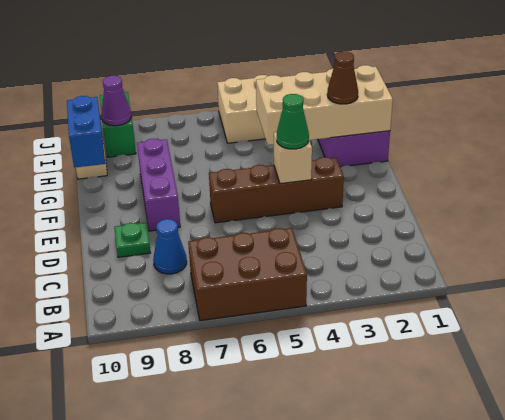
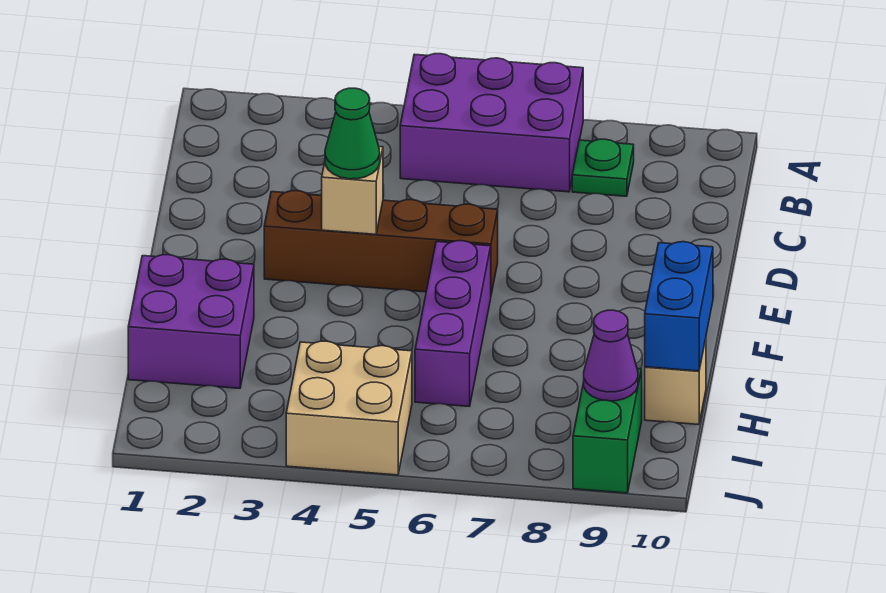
brown 2x3 brick [188,228,307,321] -> purple 2x3 brick [400,54,583,192]
blue 1x1 cone [153,219,187,274] -> none
green 1x1 plate [114,223,150,257] -> green 1x1 plate moved to [572,139,634,196]
purple 1x3 brick [137,139,180,231] -> purple 1x3 brick moved to [415,241,491,407]
tan 2x4 brick [256,65,393,145] -> none
brown 1x1 cone [327,52,358,104] -> none

